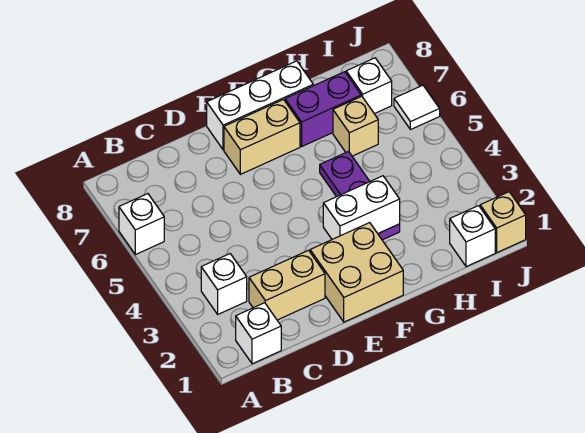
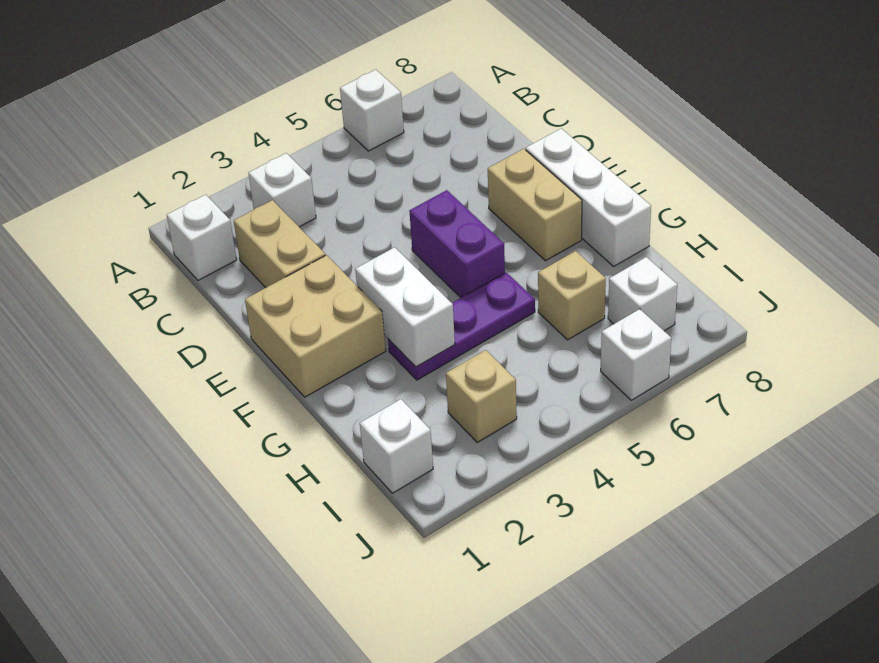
purple 1x2 brick [285,72,361,146] -> purple 1x2 brick moved to [409,190,505,298]
tan 1x1 brick [480,192,526,253] -> tan 1x1 brick moved to [446,350,517,442]
white 1x1 tile [394,85,440,130] -> white 1x1 brick [601,309,671,400]

